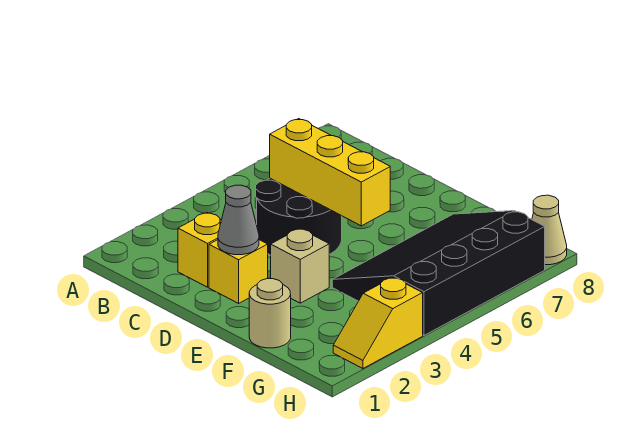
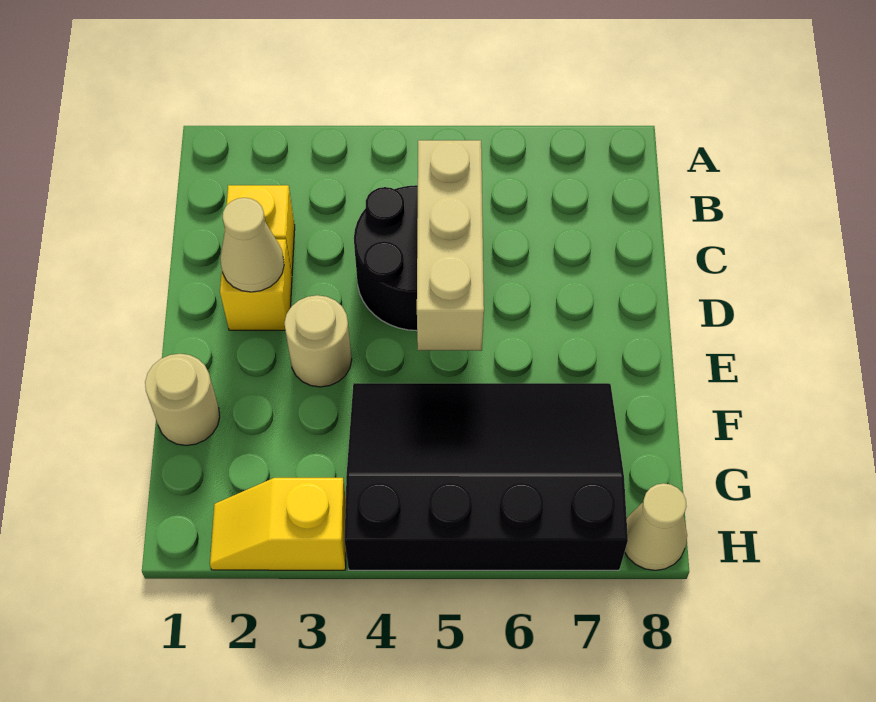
yellow 1x3 brick [270,119,390,226] -> tan 1x3 brick [417,140,484,351]
grey 1x1 cone [218,185,259,255] -> tan 1x1 cone [220,198,284,292]
tan 1x1 brick [271,228,329,303] -> tan 1x1 round brick [284,295,352,387]

